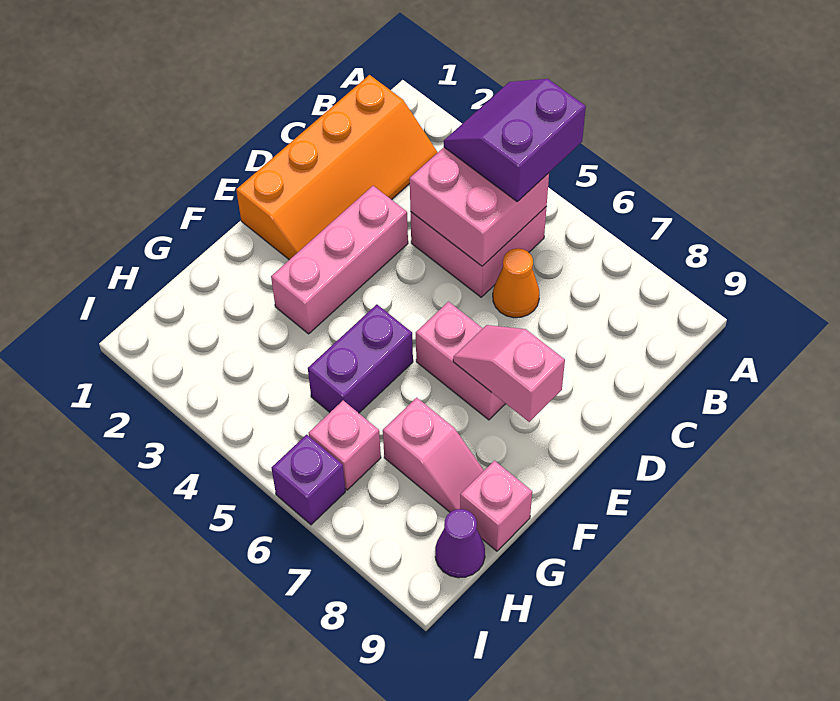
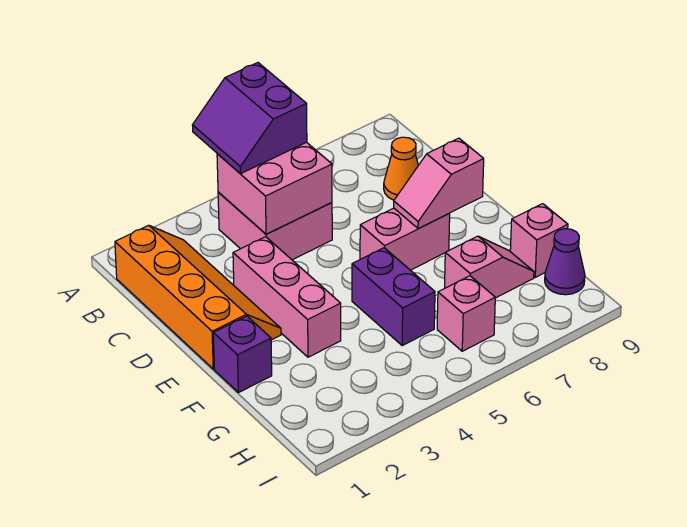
orange 1x1 cone [493,248,540,318] -> orange 1x1 cone moved to [384,137,418,200]
purple 1x1 brick [271,435,345,525] -> purple 1x1 brick moved to [213,316,272,393]

